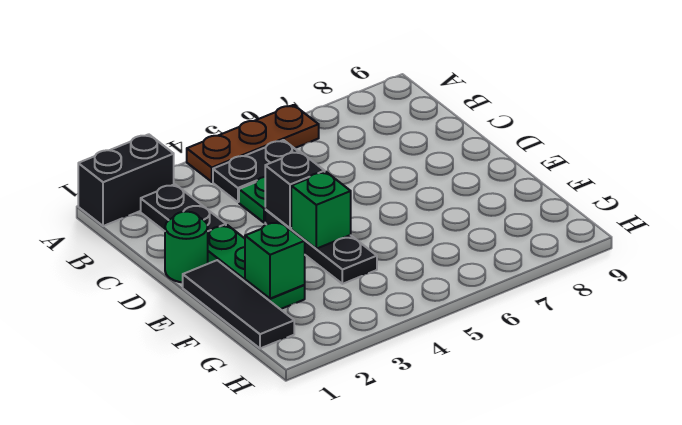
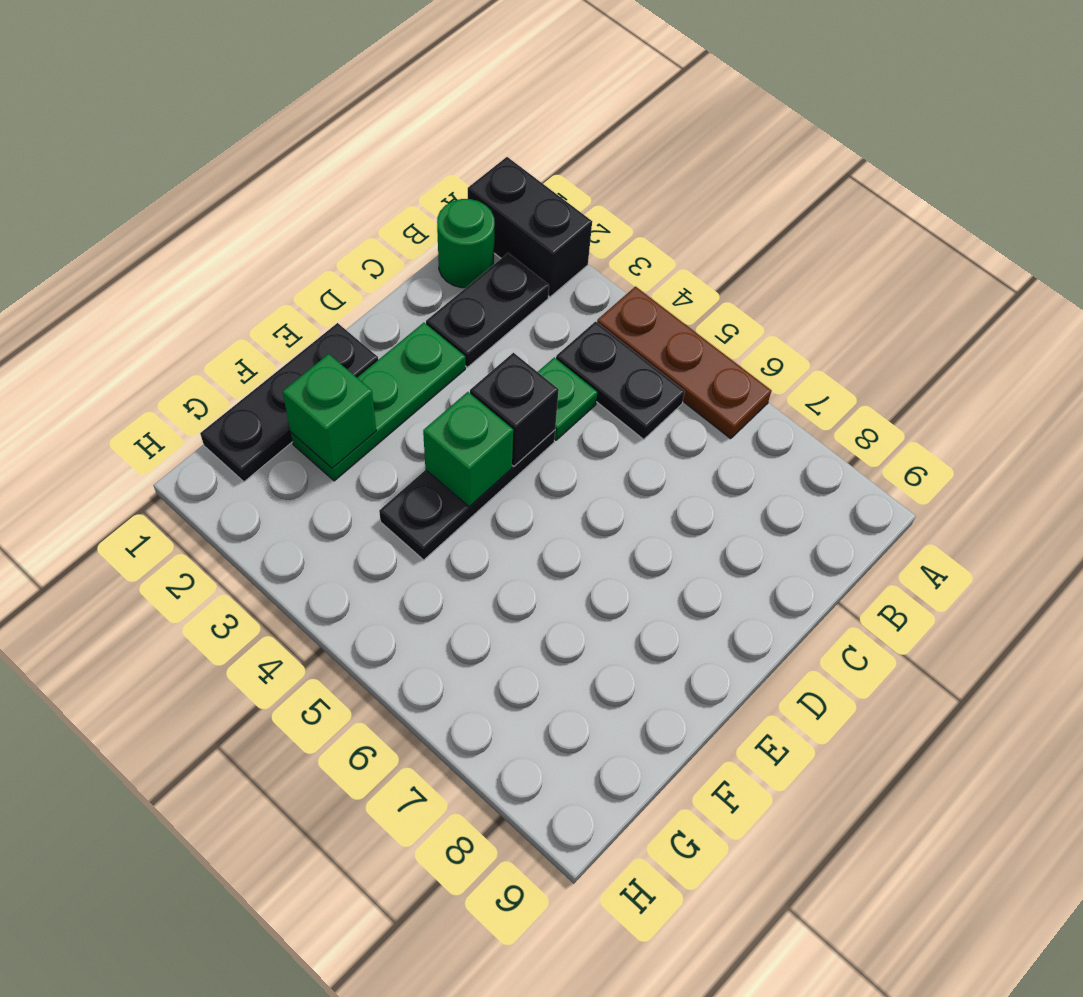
green 1x1 round brick [165,212,208,282] -> green 1x1 round brick moved to [437,199,494,288]
black 1x3 tile [183,260,294,348] -> black 1x3 plate [200,323,378,482]

